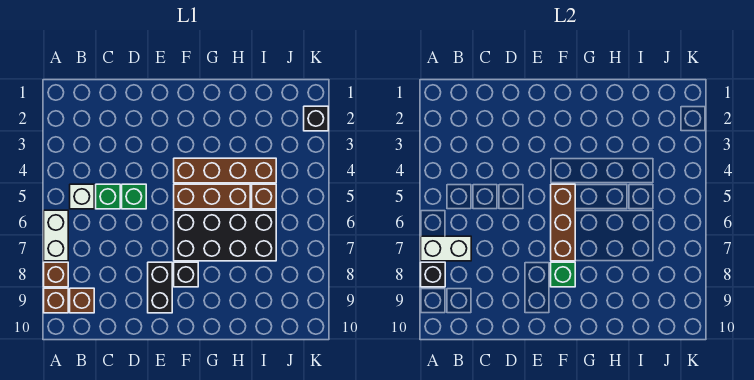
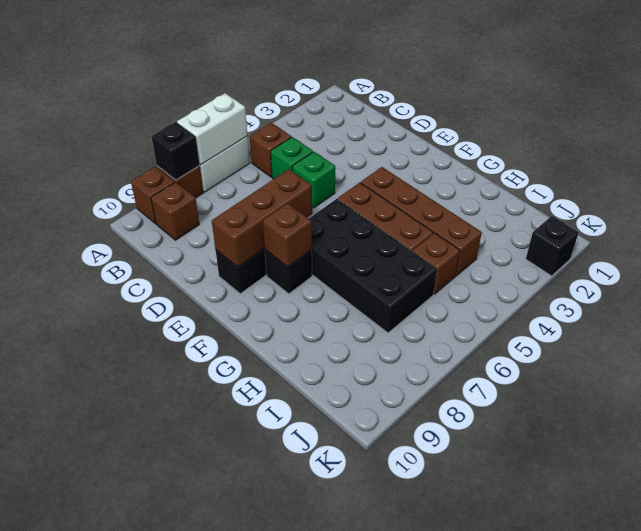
white 1x2 brick [421,236,471,261] -> white 1x2 brick turned to [177,93,247,164]
white 1x1 brick [70,184,94,209] -> brown 1x1 brick [250,123,291,177]
brown 1x3 brick [551,184,575,261] -> brown 1x3 brick moved to [212,169,312,267]
green 1x1 brick [551,262,575,287] -> brown 1x1 brick [263,203,312,267]

